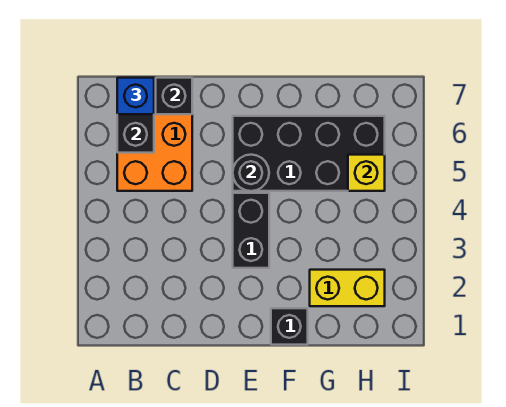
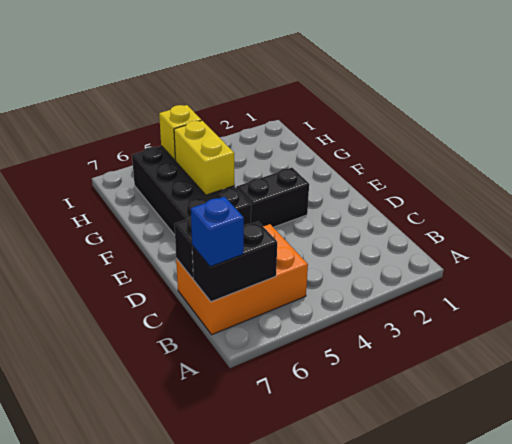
black 1x1 round brick [233,155,269,191] -> none
black 1x1 brick [271,308,308,345] -> none
yellow 1x2 brick [310,270,385,306] -> yellow 1x2 brick moved to [174,121,234,195]

